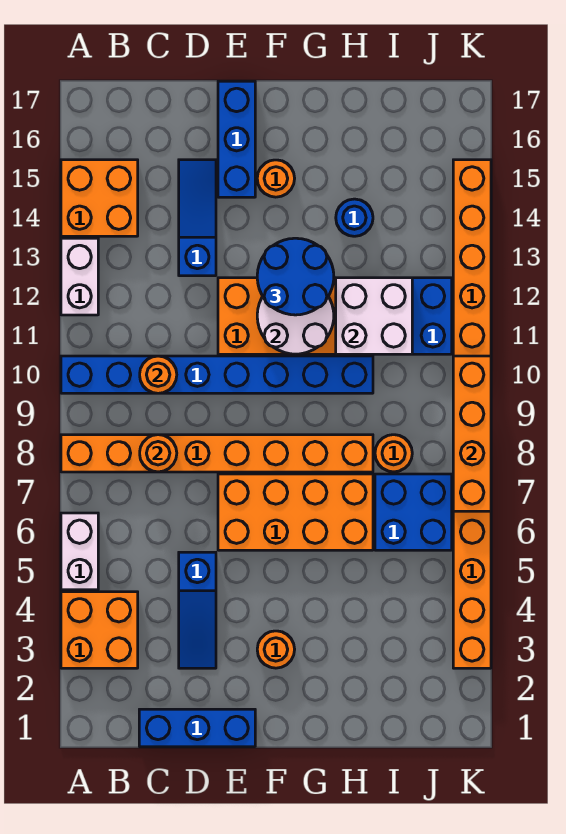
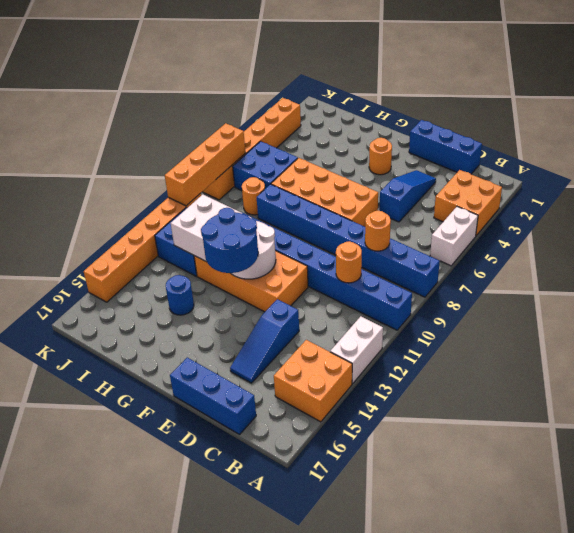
orange 1x8 brick [61,435,373,472] -> blue 1x8 brick [257,184,440,297]
blue 1x3 brick [218,81,255,197] -> blue 1x3 brick turned to [170,358,256,435]
orange 1x1 round brick [257,160,295,197] -> none

